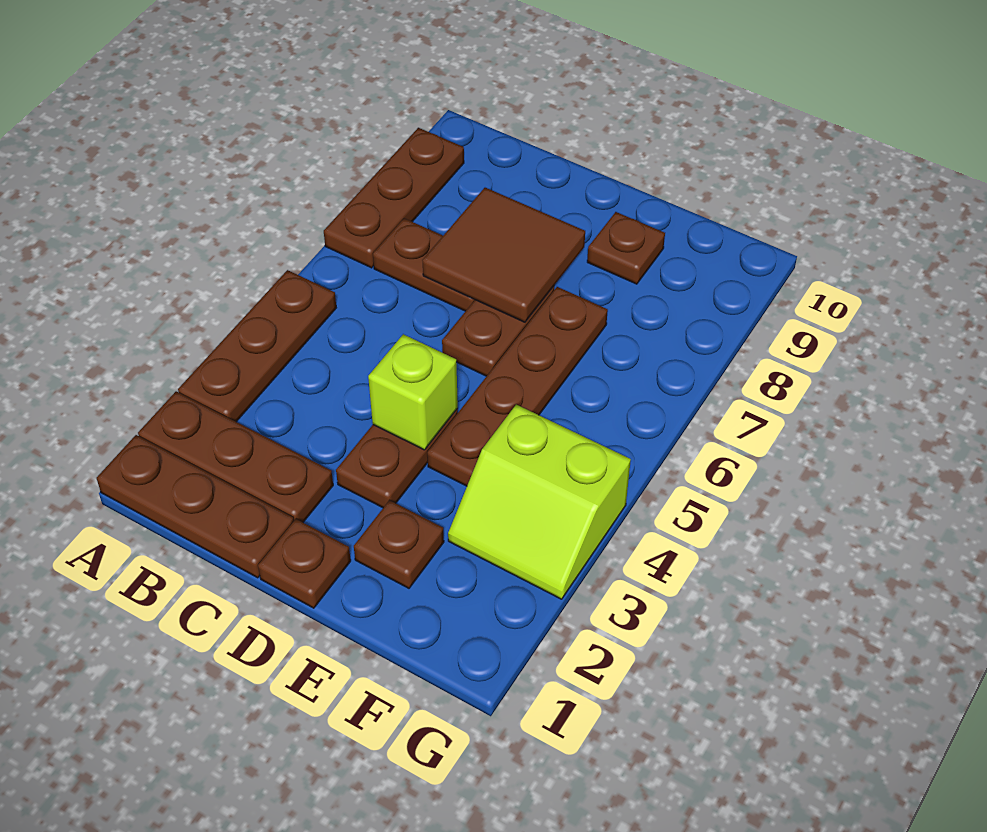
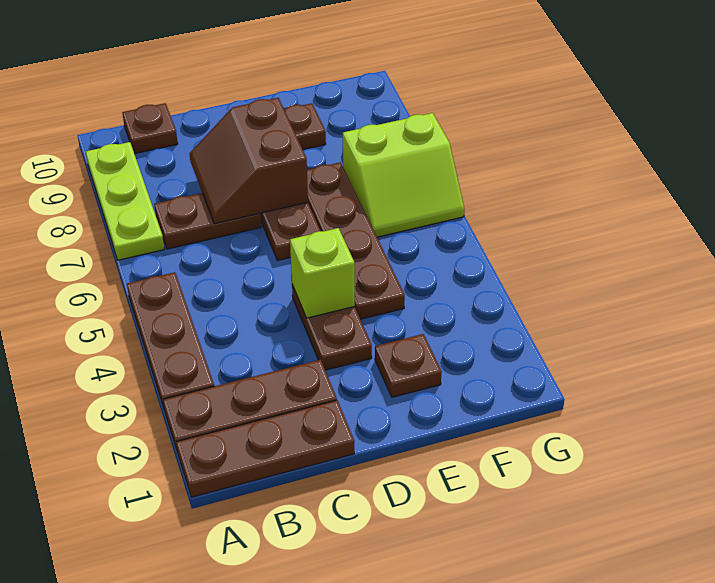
brown 1x3 plate [324,128,464,268] -> lime 1x3 plate [86,142,164,260]
brown 2x2 tile [422,188,585,322] -> brown 2x2 slope [190,98,308,224]
brown 1x1 plate [258,519,351,608] -> brown 1x1 plate moved to [122,103,178,154]
lime 2x2 slope [448,405,631,599] -> lime 2x2 slope moved to [343,113,464,237]

